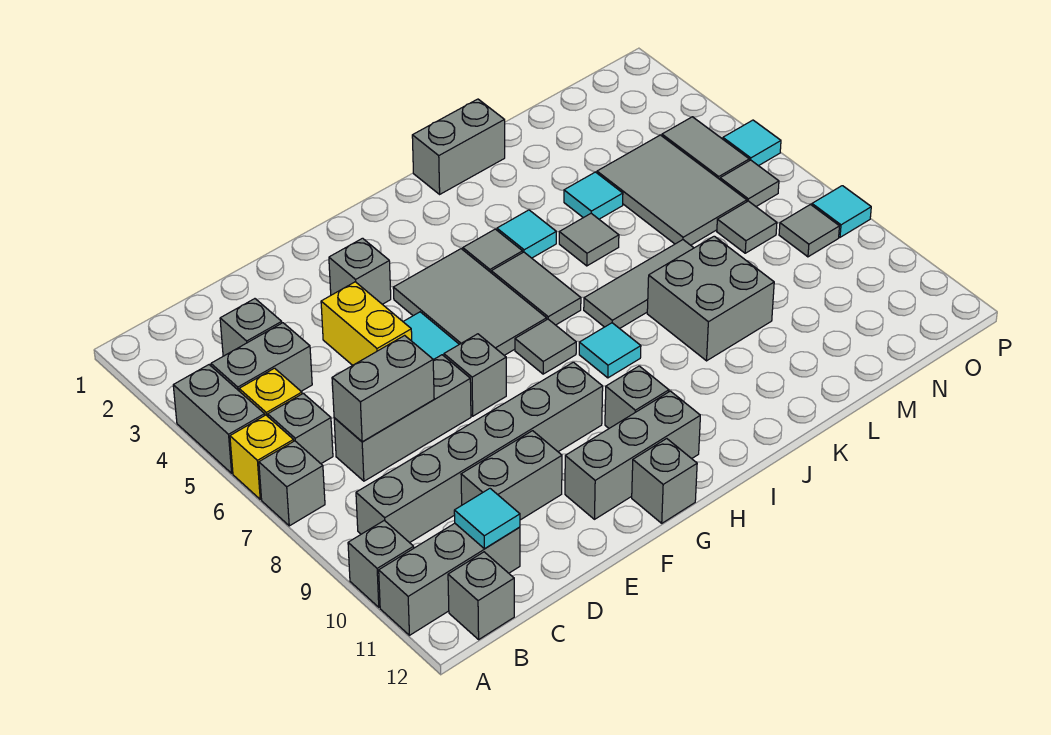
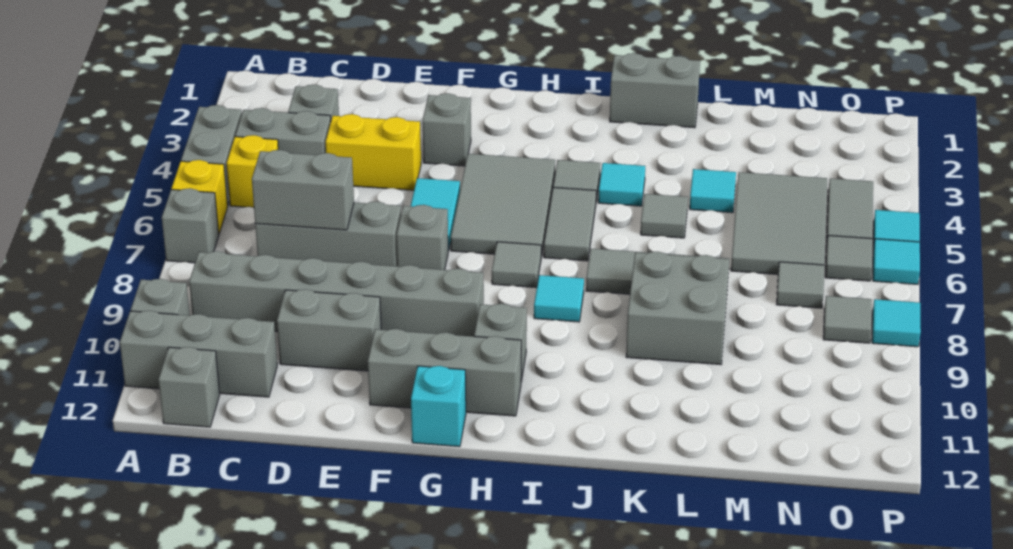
grey 1x1 brick [268,393,333,464] -> none
cyan 1x1 tile [454,489,520,549] -> cyan 1x1 tile moved to [873,239,920,284]
yellow 1x2 brick [321,282,412,365] -> yellow 1x2 brick turned to [326,114,421,190]
grey 1x1 brick [632,439,697,523] -> cyan 1x1 brick [411,366,466,447]

